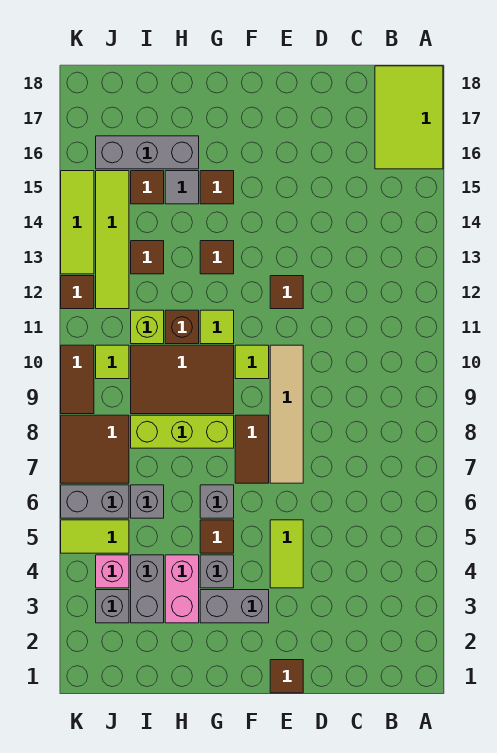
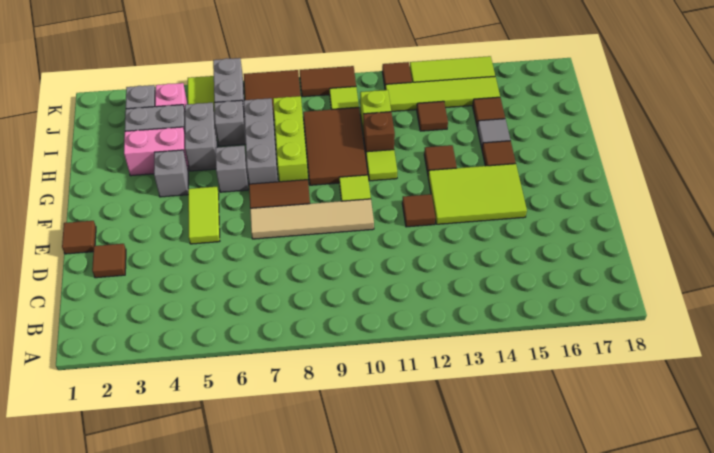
lime 2x3 tile [375,66,443,169] -> lime 2x3 tile moved to [428,164,527,224]
lime 1x2 tile [270,520,303,588] -> lime 1x2 tile turned to [188,187,220,244]
grey 1x2 brick [200,590,269,623] -> grey 1x2 brick moved to [185,103,217,171]
brown 1x1 tile [200,520,234,553] -> brown 1x1 tile moved to [92,244,126,278]
grey 1x3 brick [96,136,199,169] -> grey 1x3 brick moved to [244,98,278,184]

